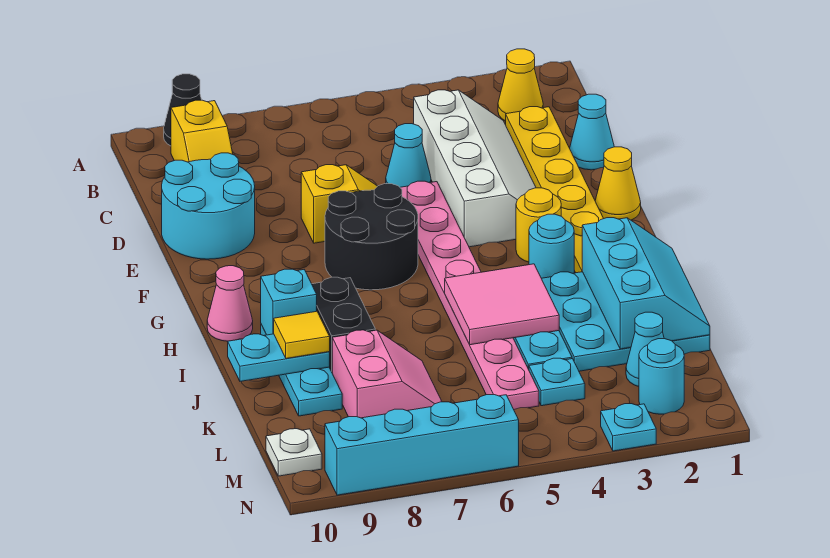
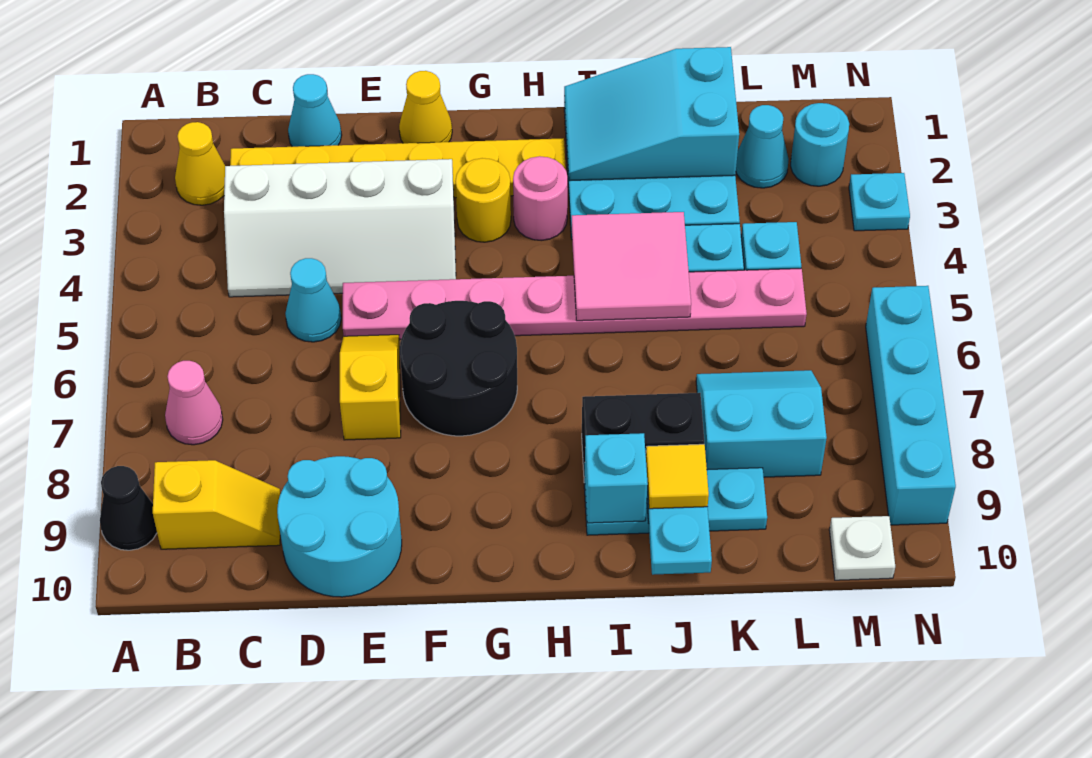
white 2x4 slope [414,90,536,247] -> white 2x4 slope turned to [224,159,456,297]
cyan 1x1 round brick [529,214,574,278] -> pink 1x1 round brick [513,156,568,240]
pink 1x1 cone [207,266,253,341] -> pink 1x1 cone moved to [165,361,223,445]
cyan 2x3 slope [582,218,710,349] -> cyan 2x3 slope turned to [564,47,739,181]
pink 2x2 slope [332,330,442,418] -> cyan 2x2 slope [696,370,827,477]

